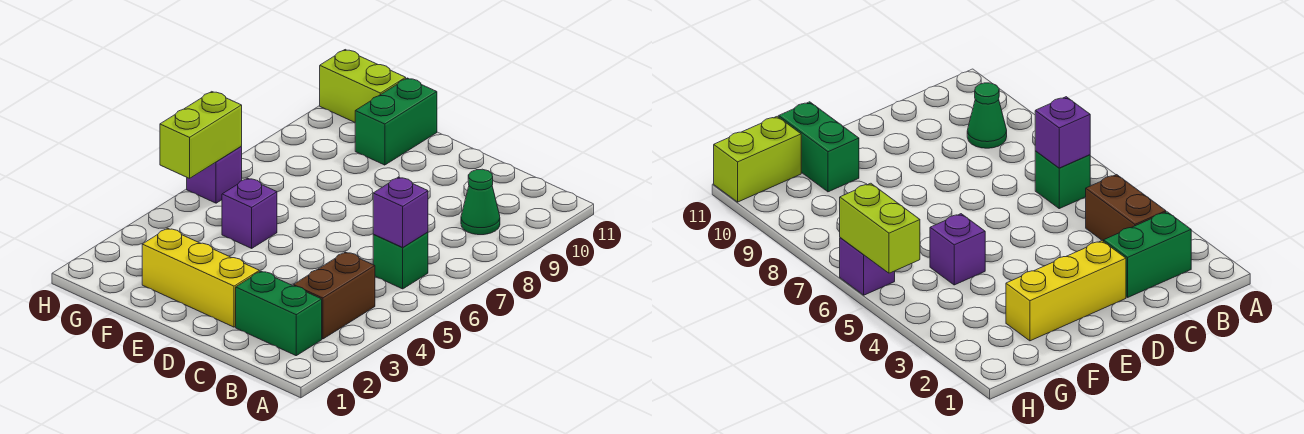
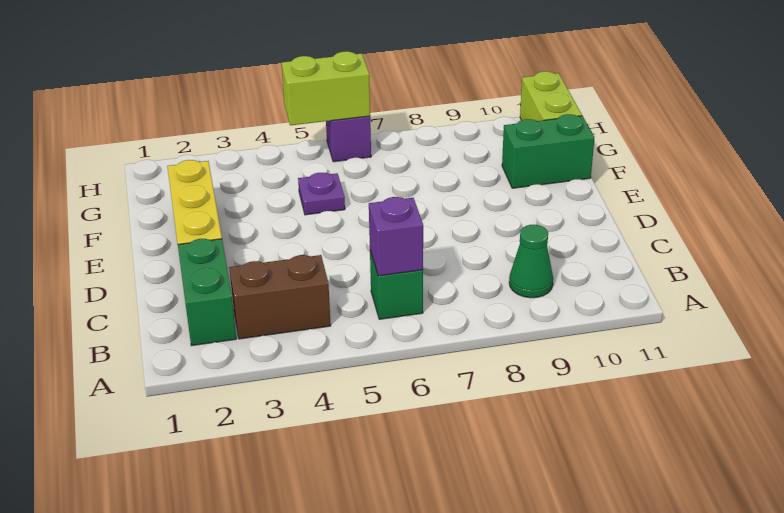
purple 1x1 brick [222,178,277,248] -> purple 1x1 plate [298,173,345,215]

